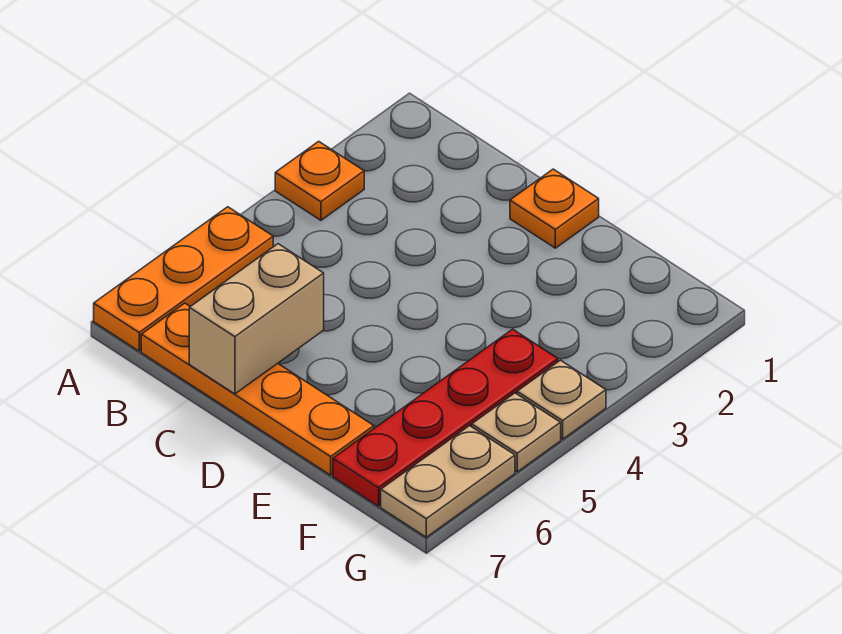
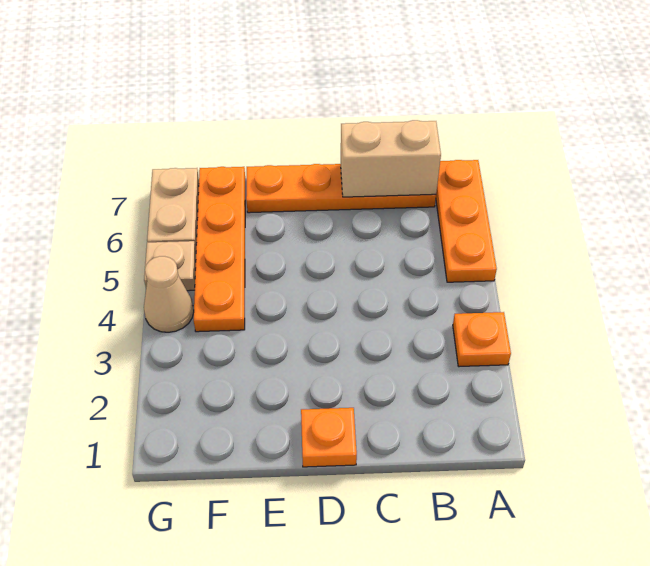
tan 1x2 brick [189,244,324,394] -> tan 1x2 brick turned to [341,120,441,197]
red 1x4 plate [333,329,558,506] -> orange 1x4 plate [194,167,245,332]
tan 1x1 plate [517,360,606,439] -> tan 1x1 cone [144,256,194,332]

